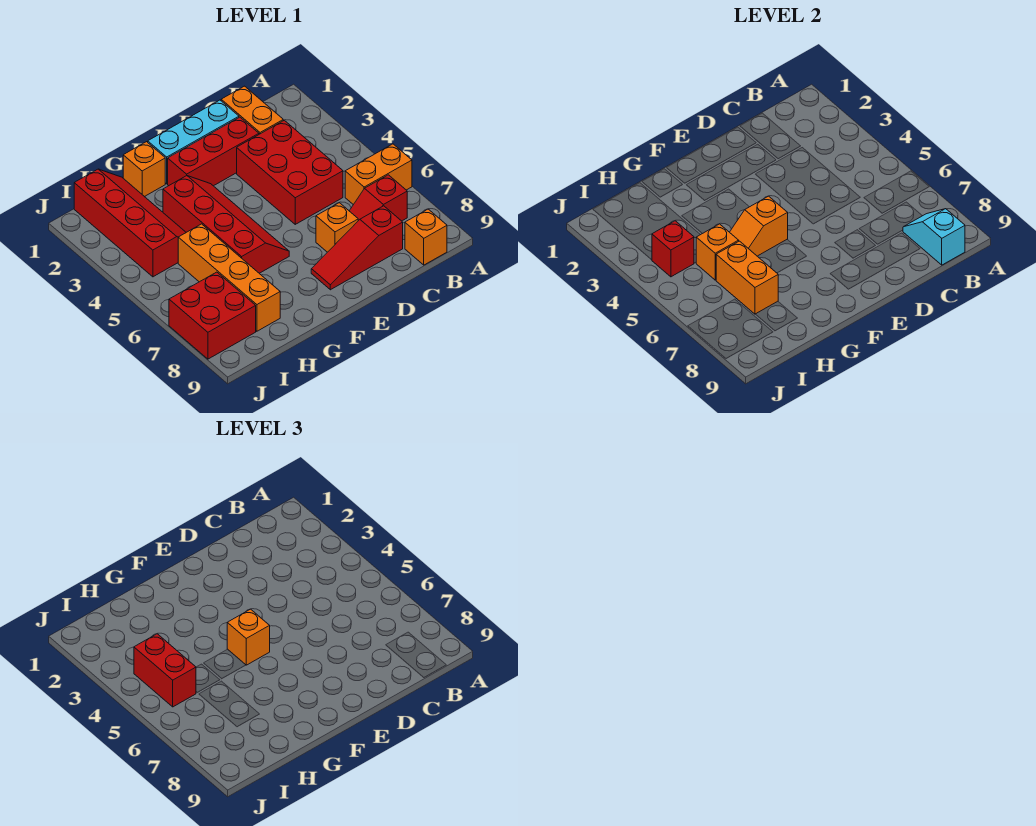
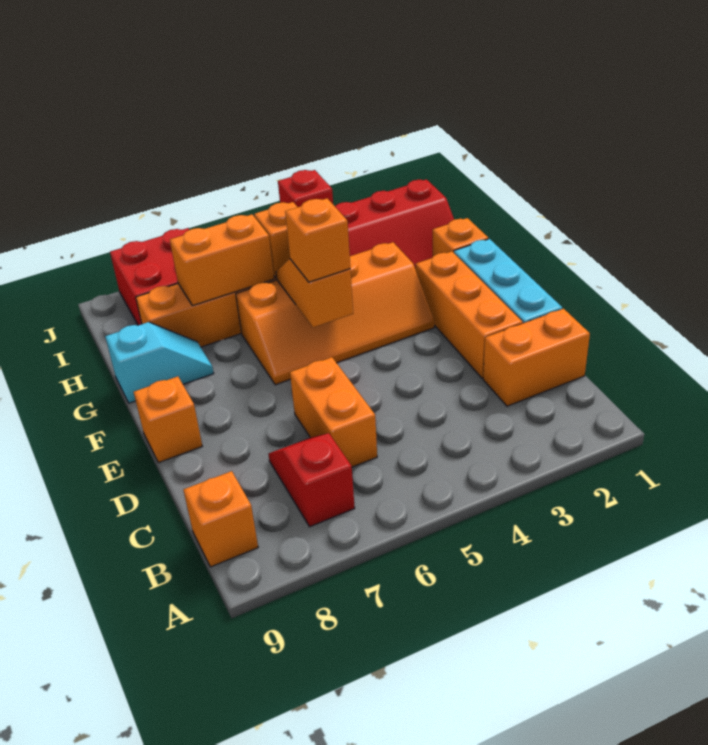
orange 1x2 brick [345,144,412,205] -> orange 1x2 brick moved to [290,357,377,467]
cyan 1x2 slope [903,209,965,265] -> cyan 1x2 slope moved to [105,322,214,403]
red 2x3 brick [237,120,343,224] -> none
red 1x3 slope [311,206,403,290] -> none
red 1x3 brick [168,117,259,186] -> orange 1x3 brick [416,251,523,378]
orange 1x1 brick [316,203,358,252] -> orange 1x1 brick moved to [134,377,202,463]
red 2x4 slope [163,176,289,273] -> orange 2x4 slope [236,242,434,385]
red 1x2 brick [134,634,196,707] -> none

